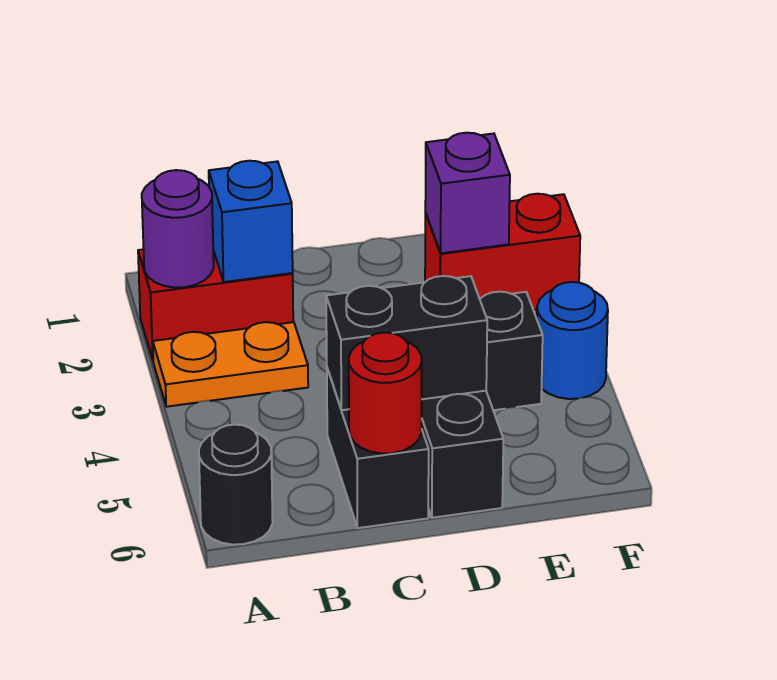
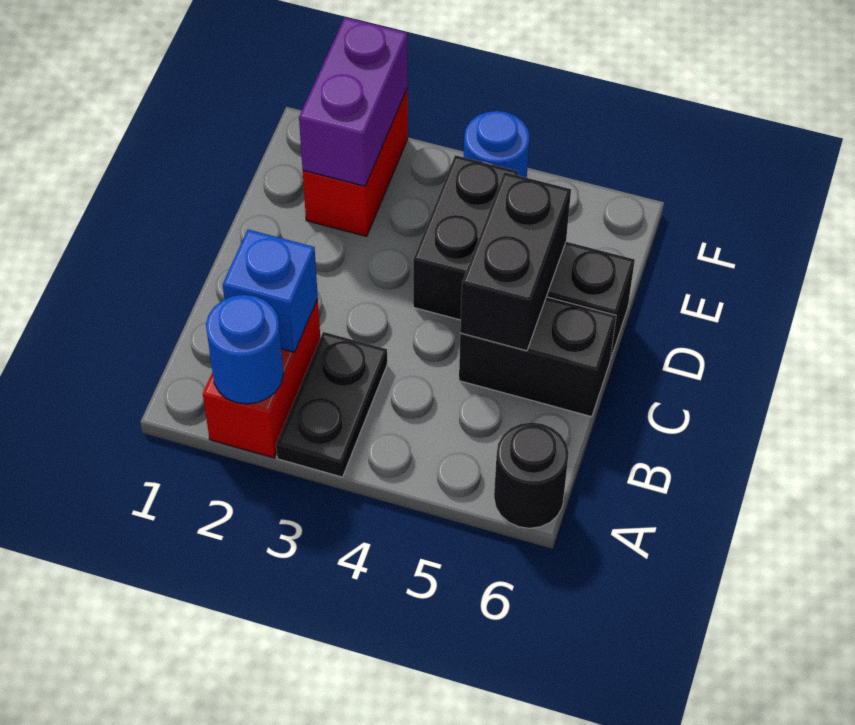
purple 1x1 round brick [142,170,214,288] -> blue 1x1 round brick [206,295,283,404]
orange 1x2 plate [153,322,308,407] -> black 1x2 plate [276,332,387,477]
red 1x1 round brick [349,333,422,454] -> none
purple 1x1 brick [425,133,510,253] -> purple 1x2 brick [299,18,408,186]

